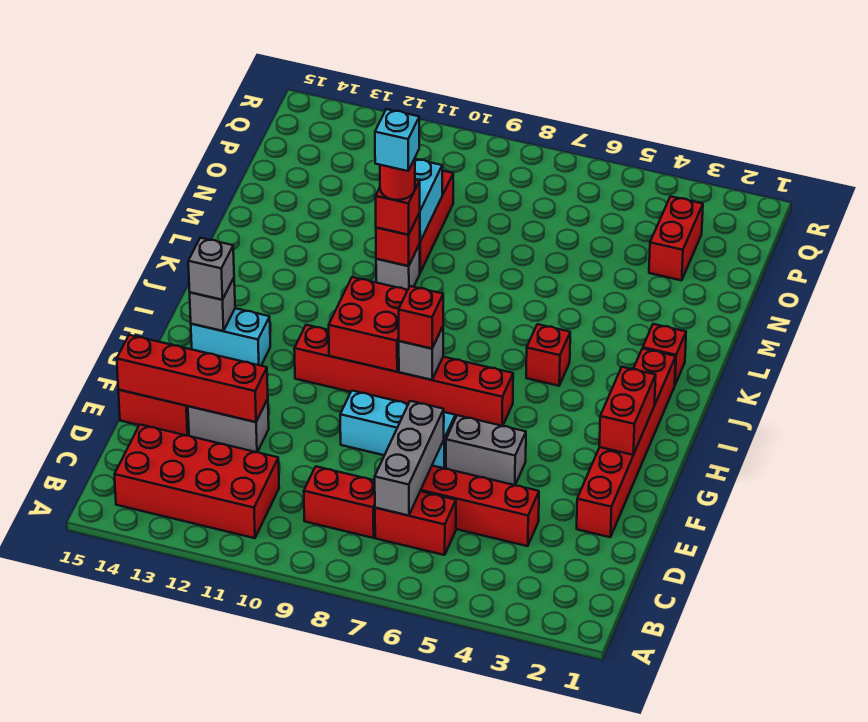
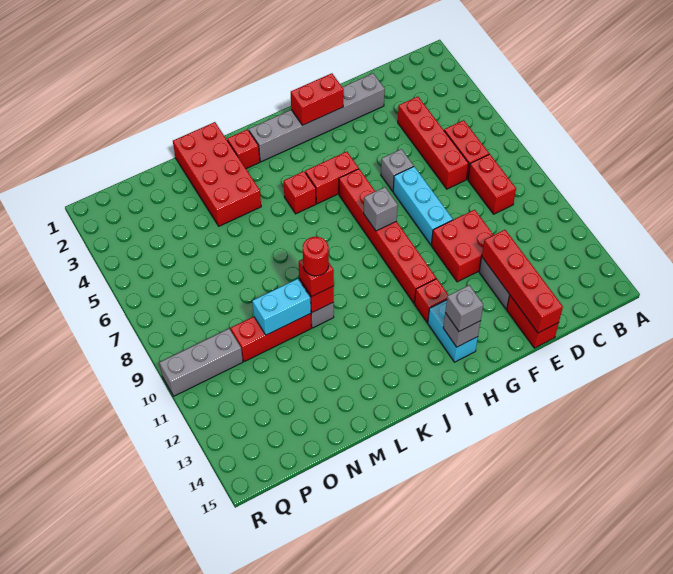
red 2x4 brick [114,425,279,538] -> red 2x4 brick moved to [173,122,261,226]
grey 1x3 brick [375,401,444,516] -> grey 1x3 brick moved to [159,328,243,396]
red 1x6 brick [577,348,676,537] -> grey 1x6 brick [249,73,385,162]
grey 1x2 brick [446,415,526,485] -> grey 1x1 brick [381,149,414,191]
red 1x1 brick [399,286,443,349] -> red 1x1 brick moved to [415,279,448,323]
red 2x2 brick [329,277,408,372] -> red 2x2 brick moved to [431,210,494,282]
cyan 1x1 brick [375,109,419,171] -> none
red 1x2 brick [649,196,703,280] -> red 1x2 brick moved to [305,152,359,204]

